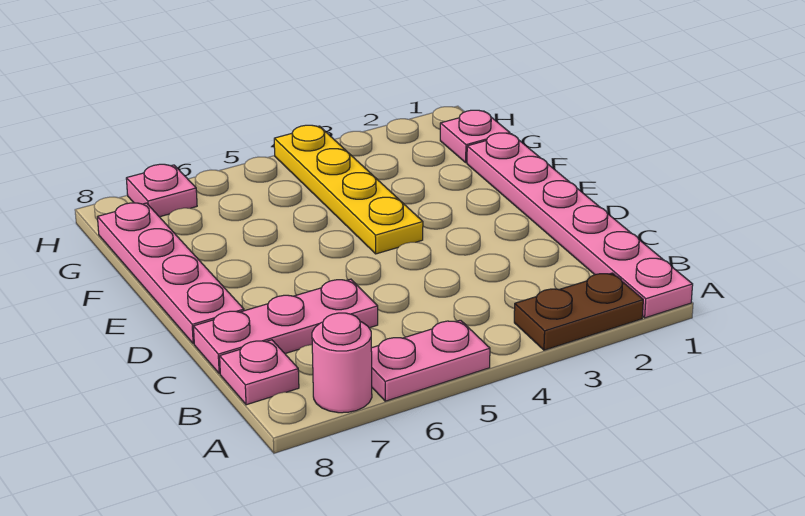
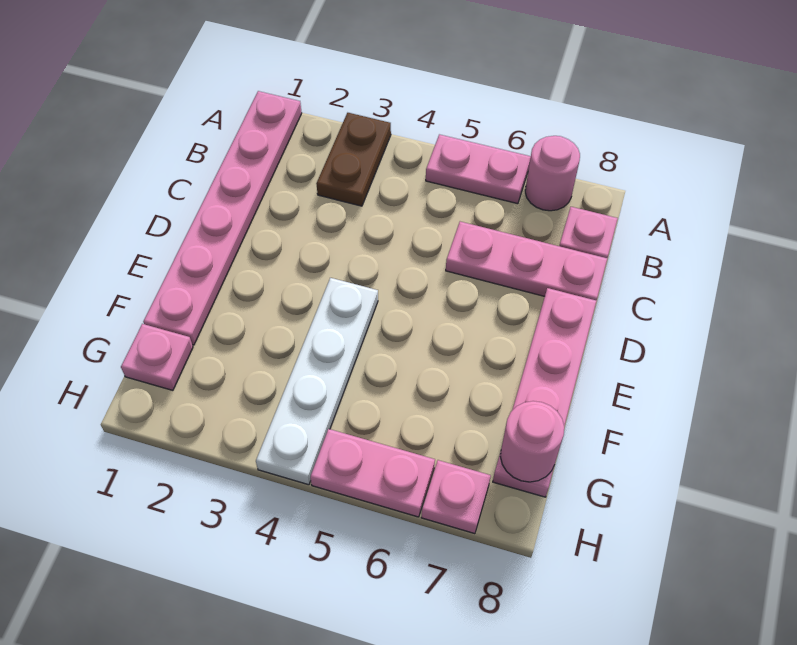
brown 1x2 plate [514,273,643,350] -> brown 1x2 plate turned to [316,113,391,206]
yellow 1x4 plate [274,125,423,254] -> white 1x4 plate [256,278,378,485]
none -> pink 1x1 round brick [501,401,564,482]
none -> pink 1x2 plate [310,429,435,517]

